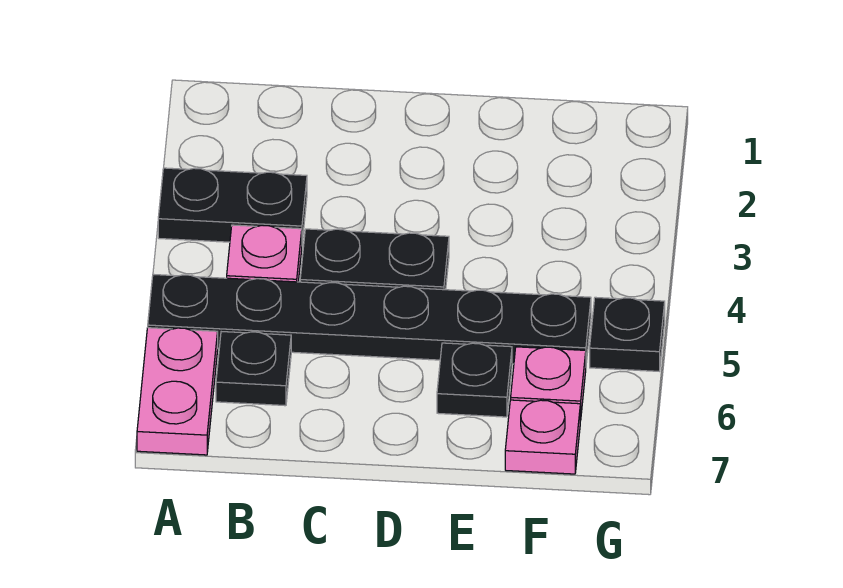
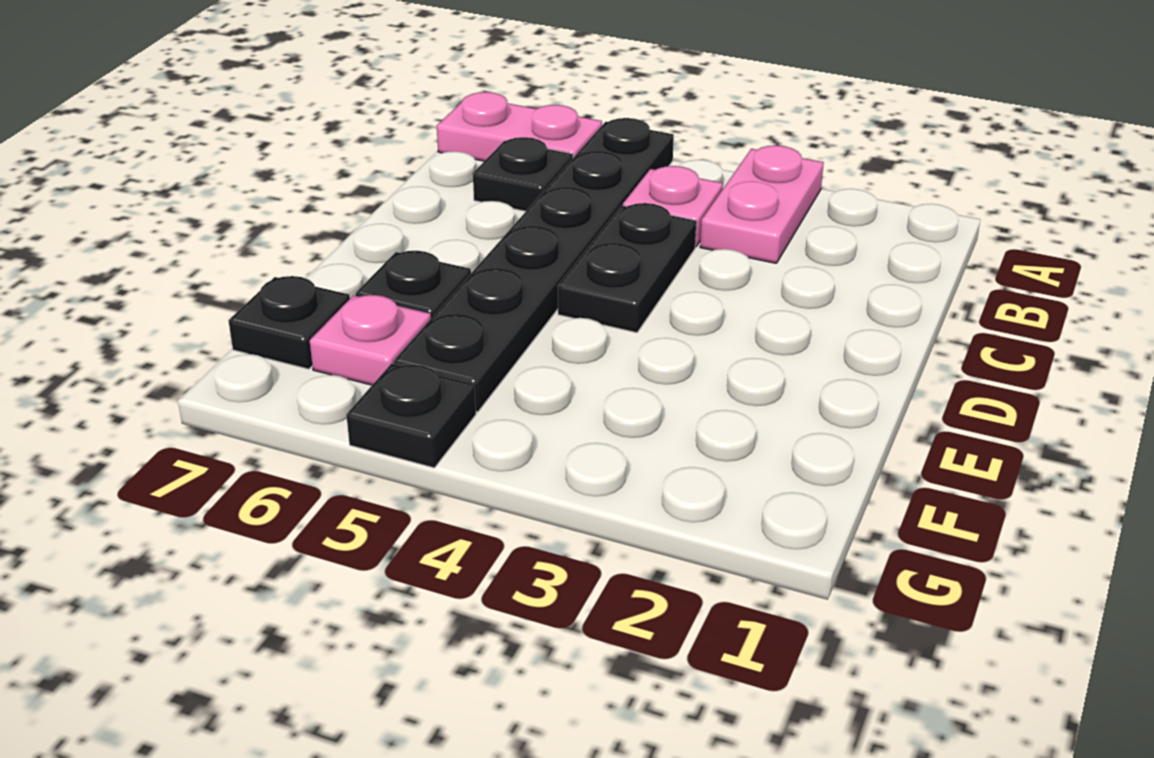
black 1x2 plate [158,168,307,242] -> pink 1x2 plate [700,145,824,263]
pink 1x1 plate [505,400,580,474] -> black 1x1 plate [228,276,350,369]

